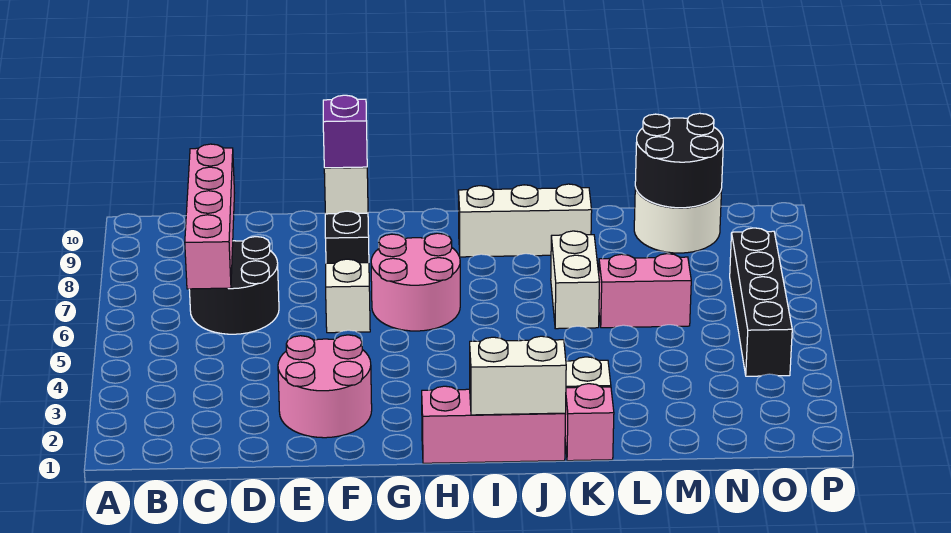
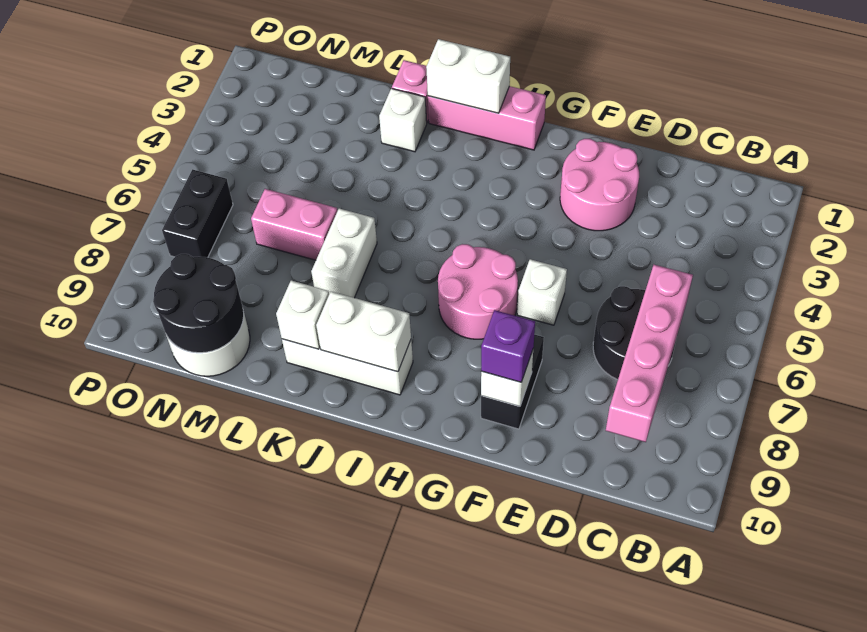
none -> white 1x2 brick [316,292,411,372]
none -> white 1x1 brick [276,281,329,349]
black 1x4 brick [730,228,792,376] -> black 1x2 brick [162,169,233,258]

